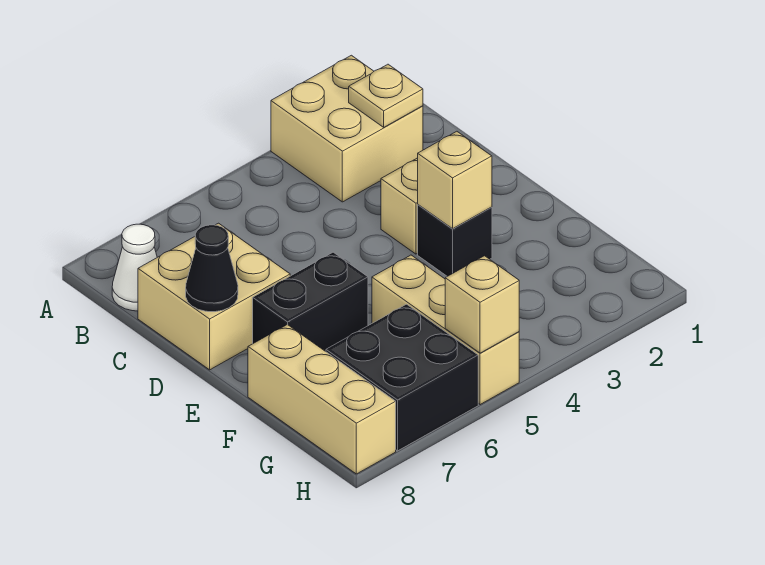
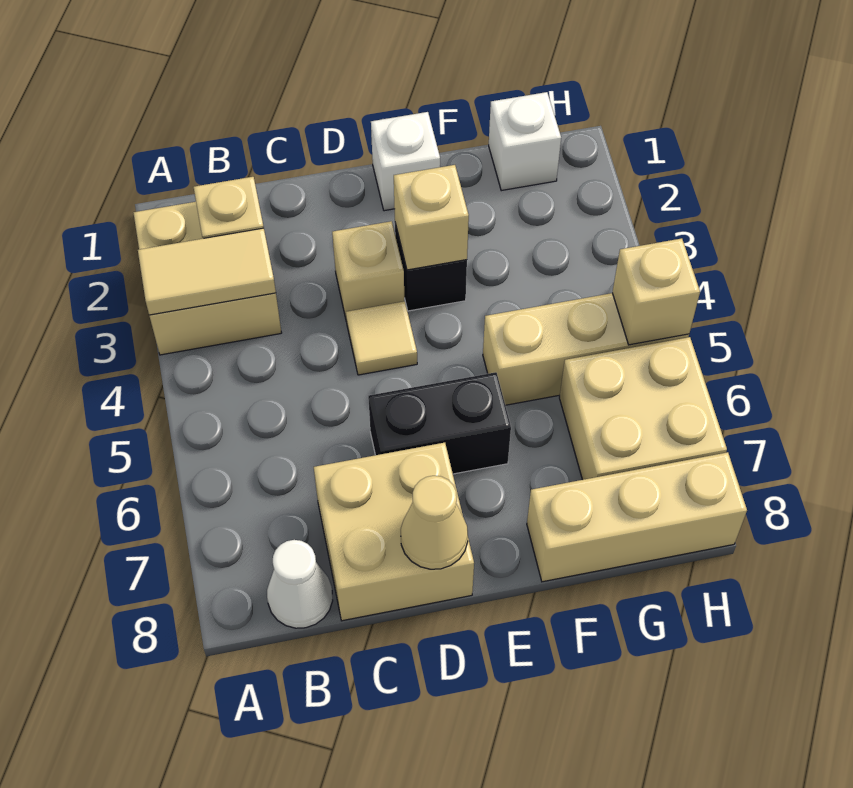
none -> tan 1x2 tile [138,228,276,315]
none -> tan 1x1 tile [346,301,417,375]
black 1x1 cone [186,225,238,312] -> tan 1x1 cone [401,476,468,569]
none -> white 1x1 brick [371,112,440,211]
black 1x2 brick [253,252,368,351] -> black 1x2 brick turned to [368,372,511,474]
none -> white 1x1 brick [489,92,561,191]
black 2x2 brick [326,304,478,451] -> tan 2x2 brick [560,337,727,480]

